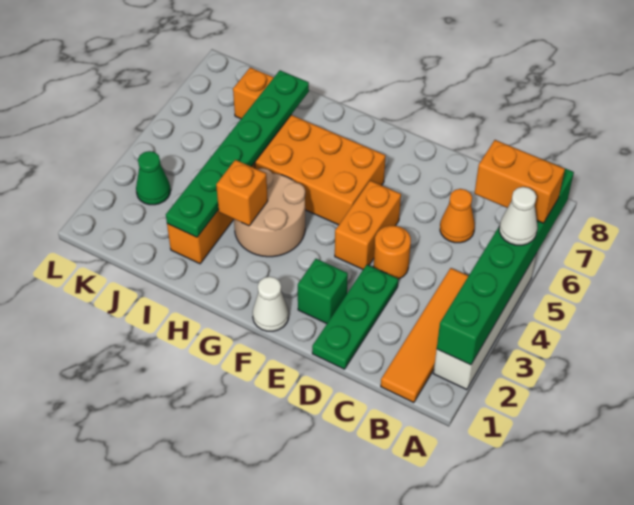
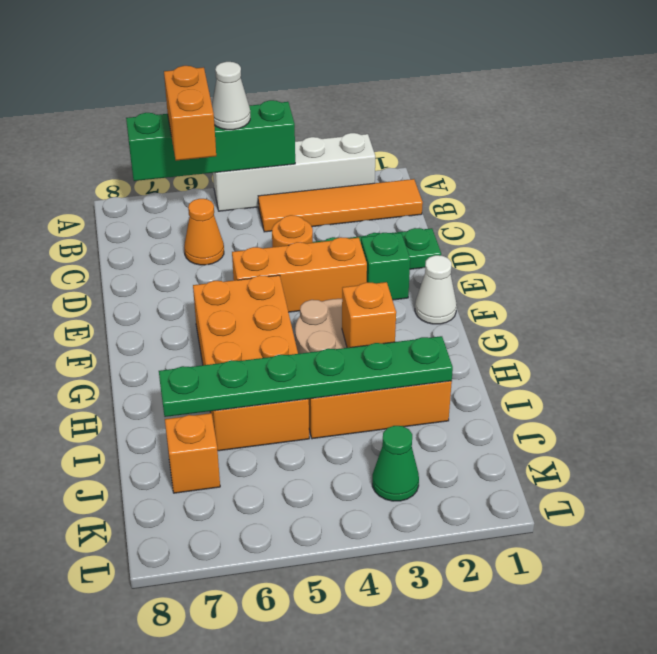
green 1x6 brick [437,160,574,365] -> green 1x4 brick [126,100,295,181]
orange 1x2 brick [335,181,401,269] -> orange 1x3 brick [232,237,367,312]

